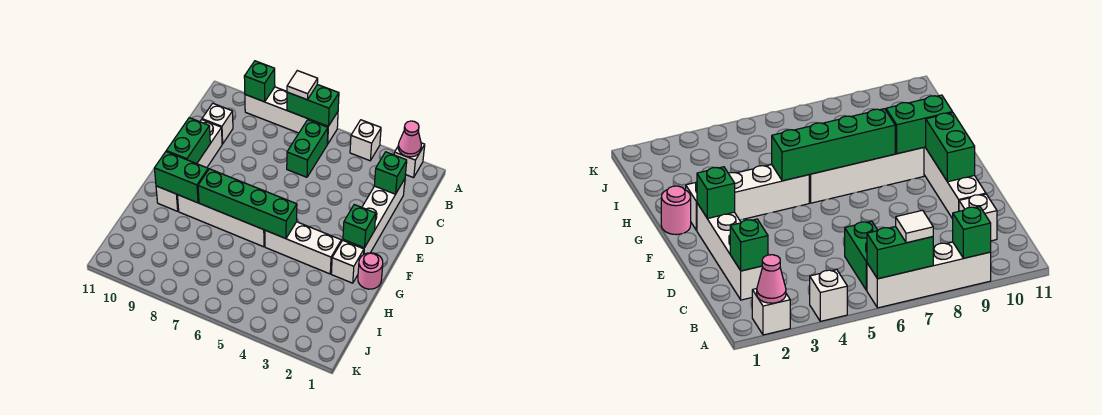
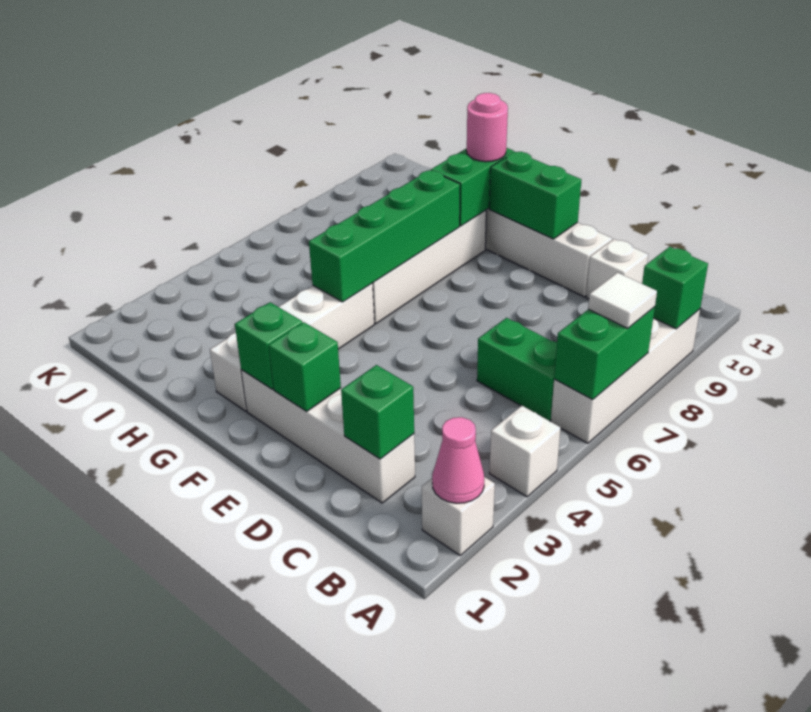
none -> green 1x1 brick [269,322,341,412]
pink 1x1 round brick [358,253,383,289] -> pink 1x1 round brick moved to [467,93,508,162]

